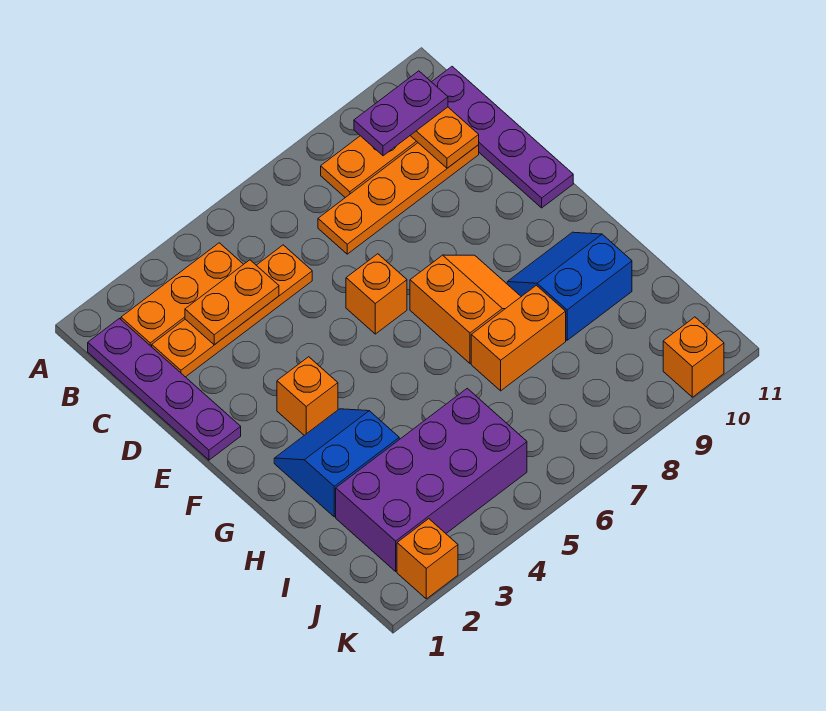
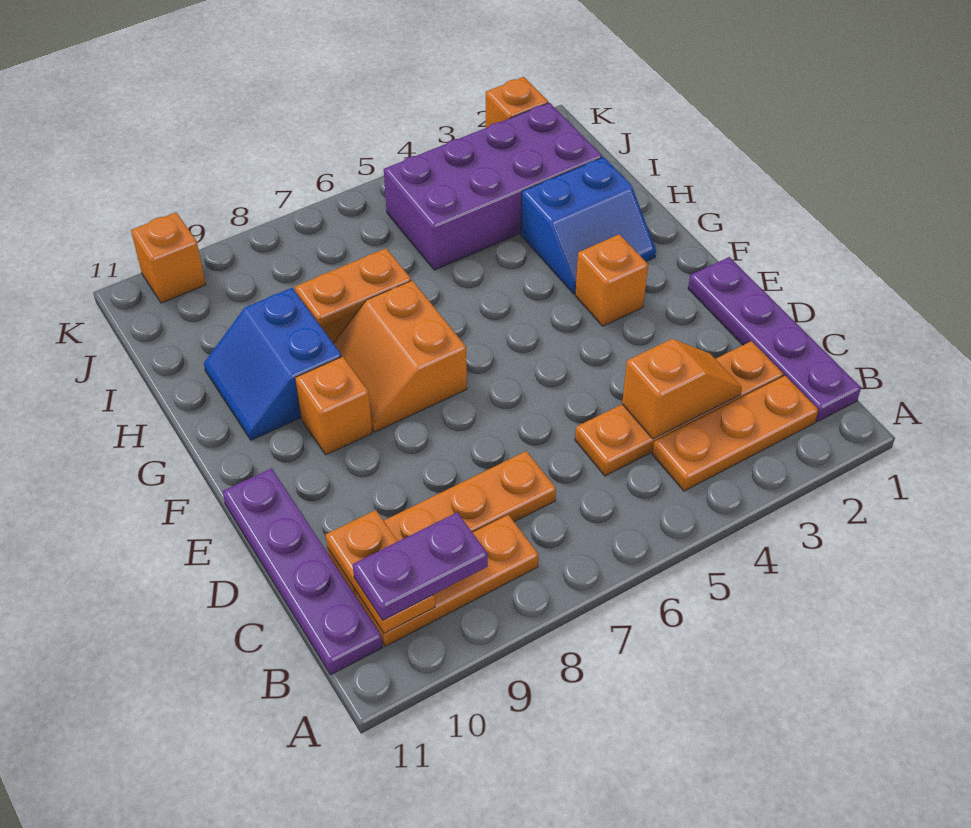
orange 1x2 plate [185,260,279,345] -> orange 1x2 slope [622,339,742,439]
orange 1x1 brick [346,254,407,334] -> orange 1x1 brick moved to [295,357,372,455]
blue 2x2 slope [507,232,632,340] -> blue 2x2 slope turned to [204,288,342,440]

